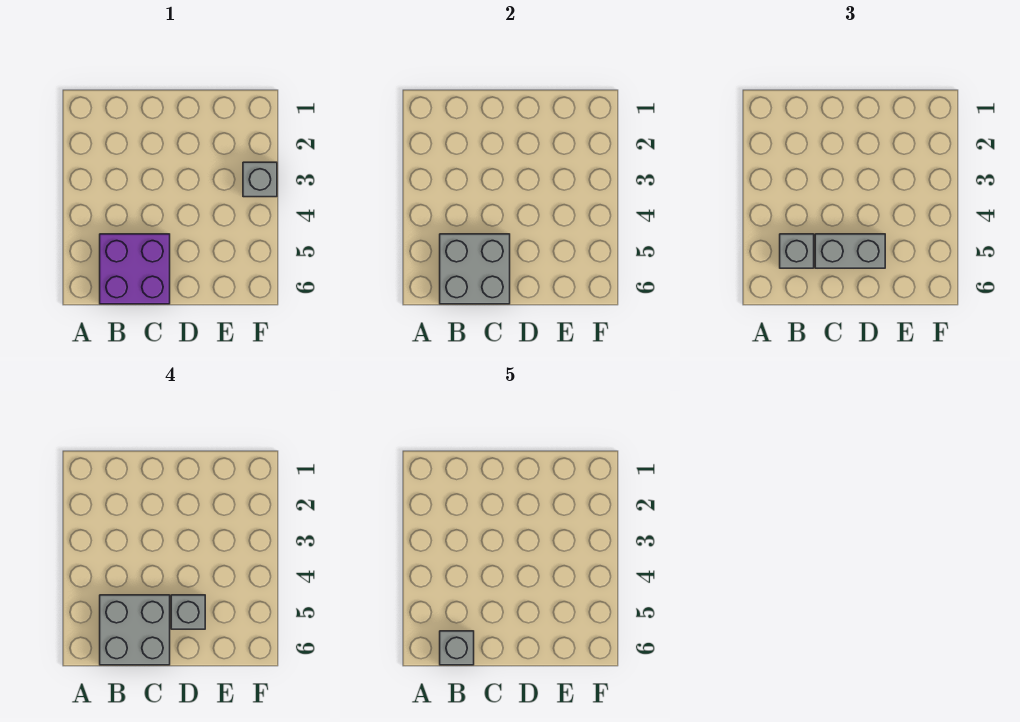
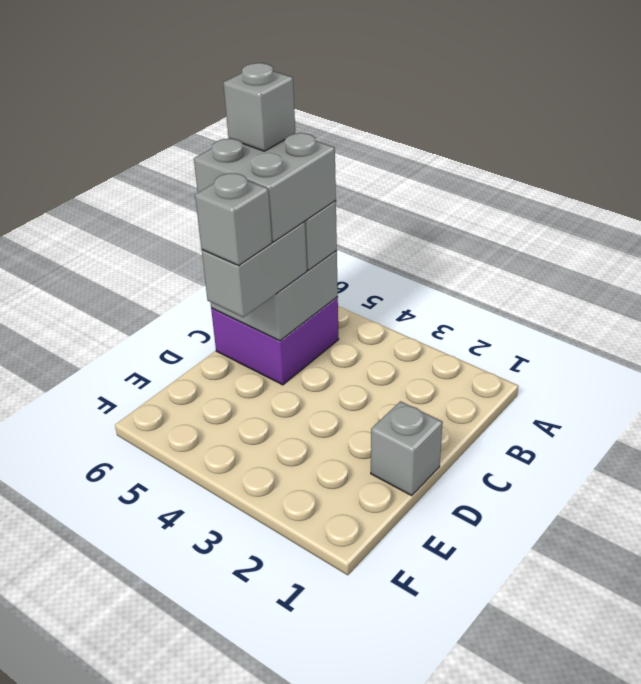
grey 1x1 brick [243,162,277,197] -> grey 1x1 brick moved to [371,401,443,496]

